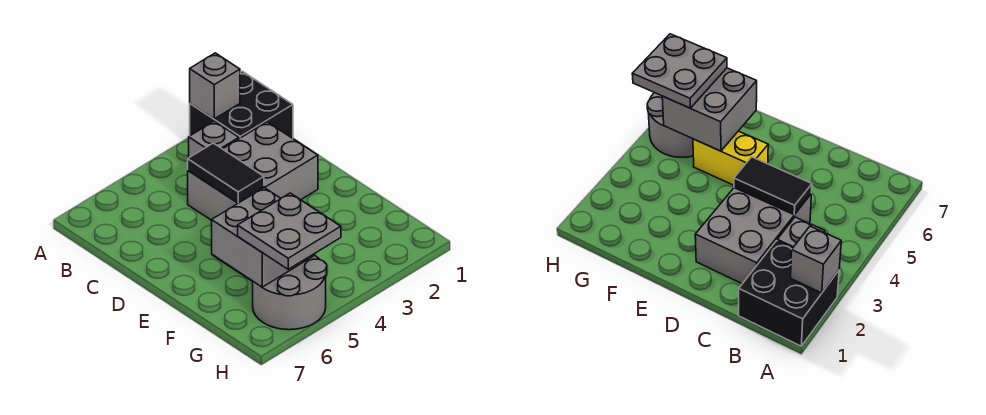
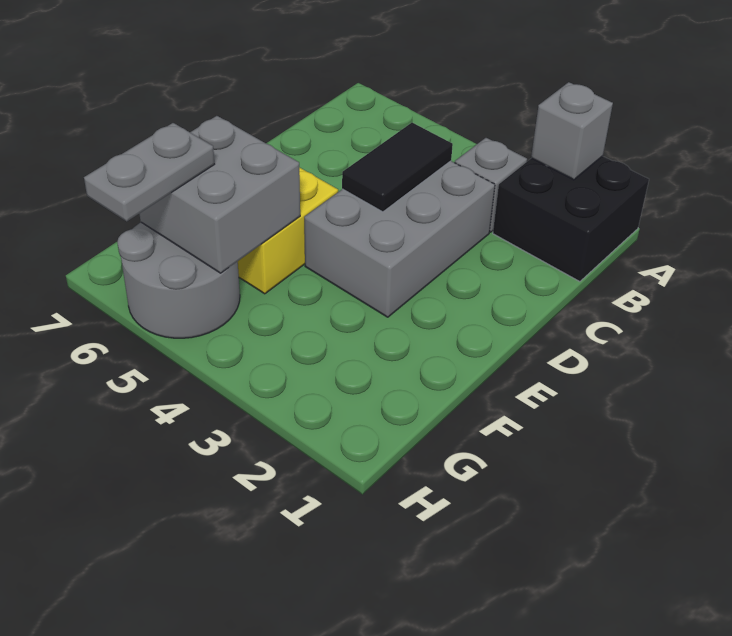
grey 2x3 brick [188,122,318,220] -> grey 2x3 brick turned to [304,161,495,317]
grey 2x2 plate [238,193,341,269] -> grey 1x2 plate [84,123,214,221]

